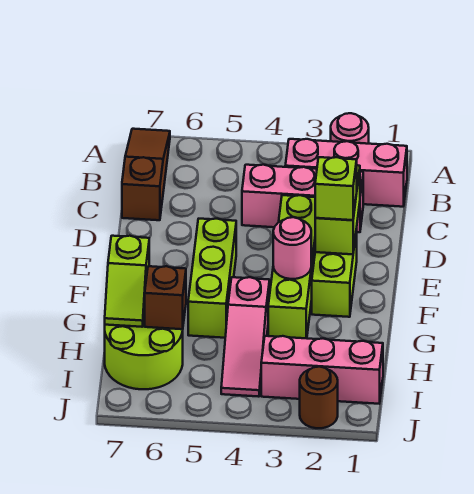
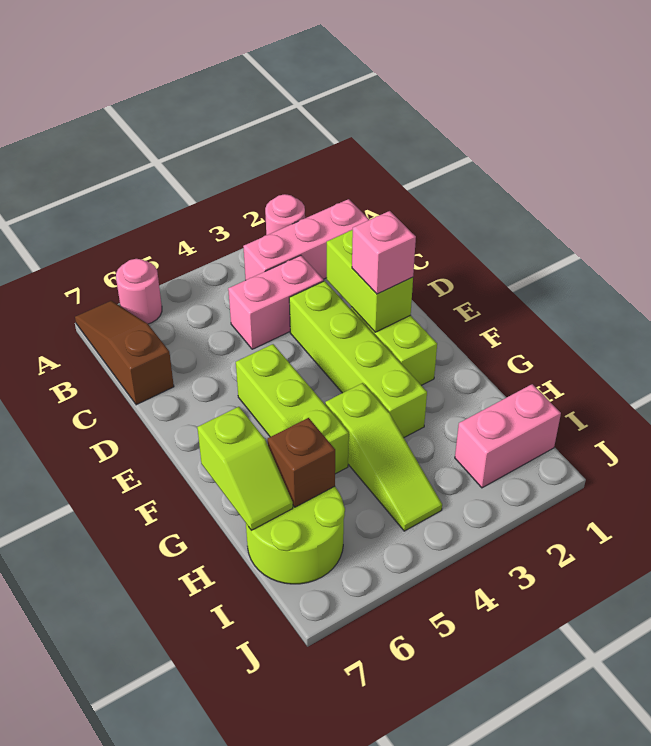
pink 1x3 brick [242,165,363,232] -> pink 1x2 brick [228,255,324,349]
lime 1x1 brick [315,157,357,220] -> pink 1x1 brick [352,211,416,294]
pink 1x1 round brick [273,217,311,279] -> pink 1x1 round brick moved to [116,259,162,324]
pink 1x3 slope [221,277,270,397] -> lime 1x3 slope [325,383,442,531]
pink 1x3 brick [261,336,383,404] -> pink 1x2 brick [455,384,561,488]
brown 1x1 round brick [300,367,338,428] -> none

